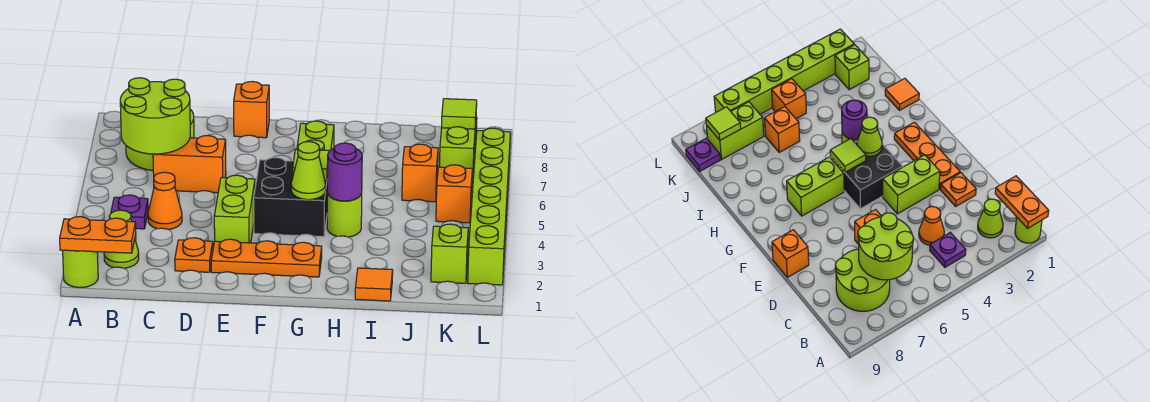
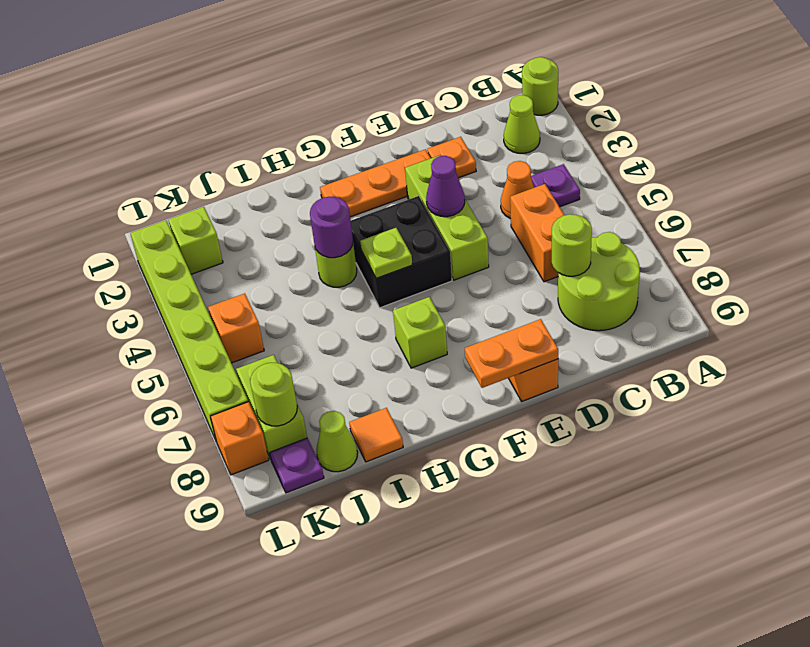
orange 1x2 plate [60,217,136,253] -> orange 1x2 plate moved to [465,319,558,388]
lime 2x2 round brick [120,78,190,154] -> lime 1x1 round brick [552,214,592,276]
orange 1x2 brick [153,135,226,193] -> orange 1x2 brick turned to [510,184,565,282]
lime 1x2 brick [214,175,255,243] -> lime 1x3 brick [405,155,489,280]
none -> purple 1x1 cone [426,156,465,217]
lime 1x1 cone [291,142,326,200] -> lime 1x1 cone moved to [316,411,358,472]
lime 1x1 tile [293,149,329,181] -> lime 1x1 plate [360,228,412,278]
lime 1x2 brick [297,121,334,151] -> lime 1x1 brick [393,297,447,368]
orange 1x1 tile [355,268,393,301] -> orange 1x1 tile moved to [349,408,403,462]
orange 1x1 brick [402,144,438,202] -> orange 1x1 brick moved to [210,402,269,475]
lime 1x1 tile [442,99,477,129] -> lime 1x1 round brick [250,363,297,426]

